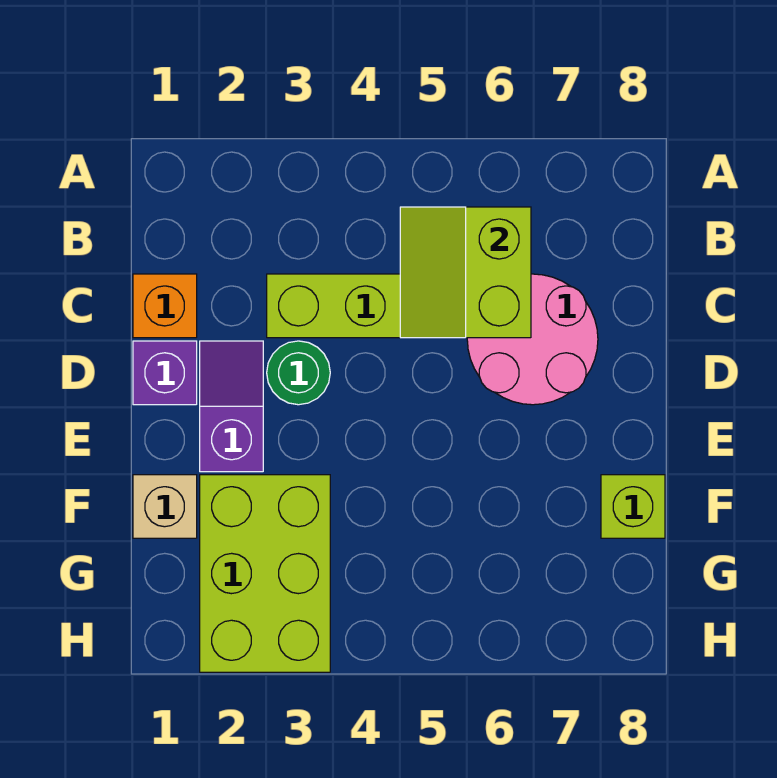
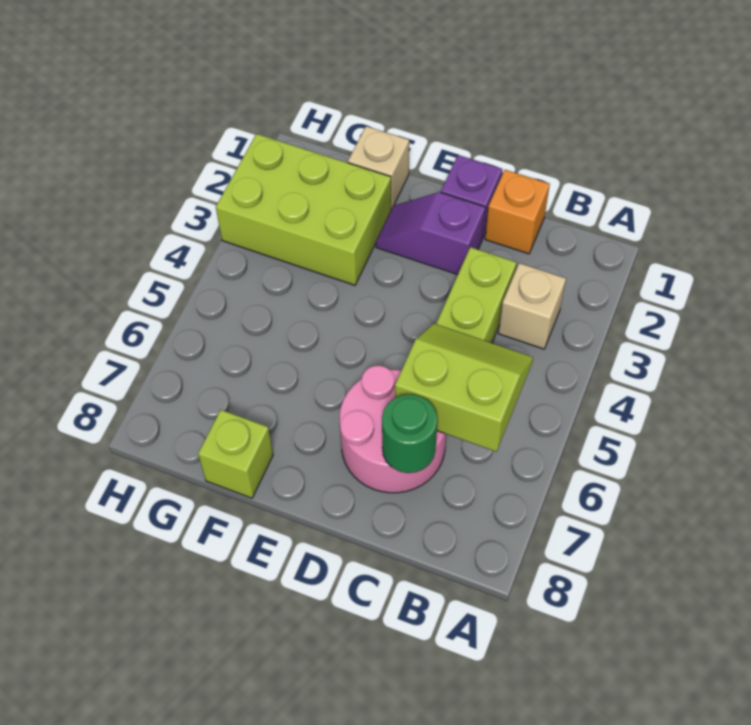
none -> tan 1x1 brick [498,263,566,349]
purple 1x2 slope [200,341,263,472] -> purple 1x2 slope turned to [376,192,485,275]
green 1x1 round brick [267,341,330,405] -> green 1x1 round brick moved to [382,394,437,473]

